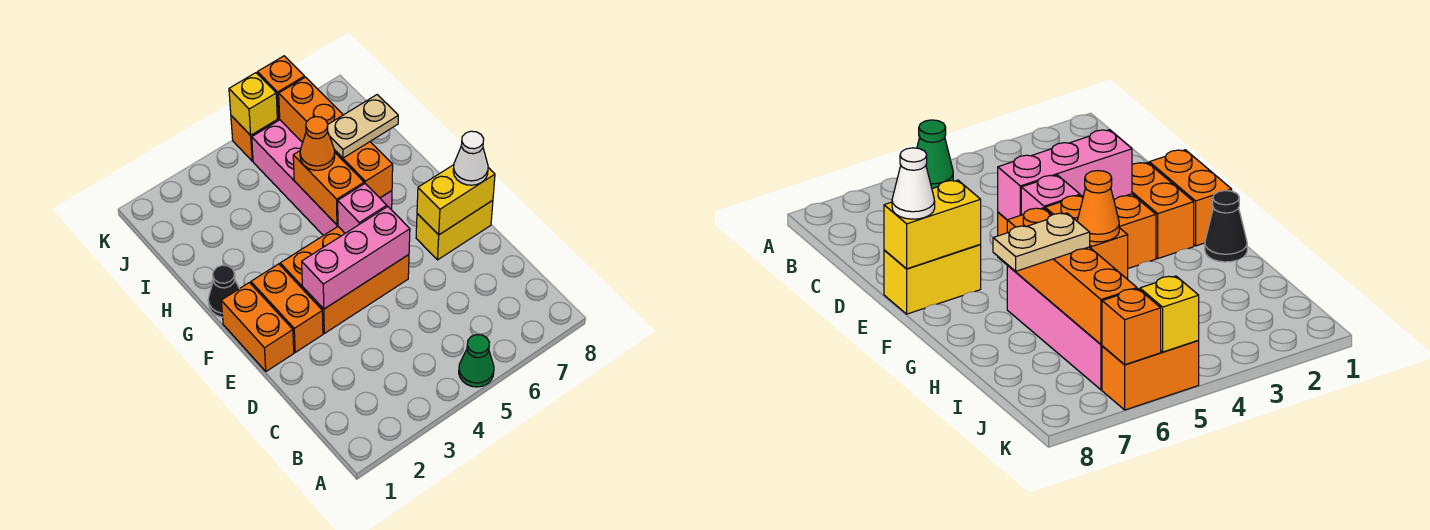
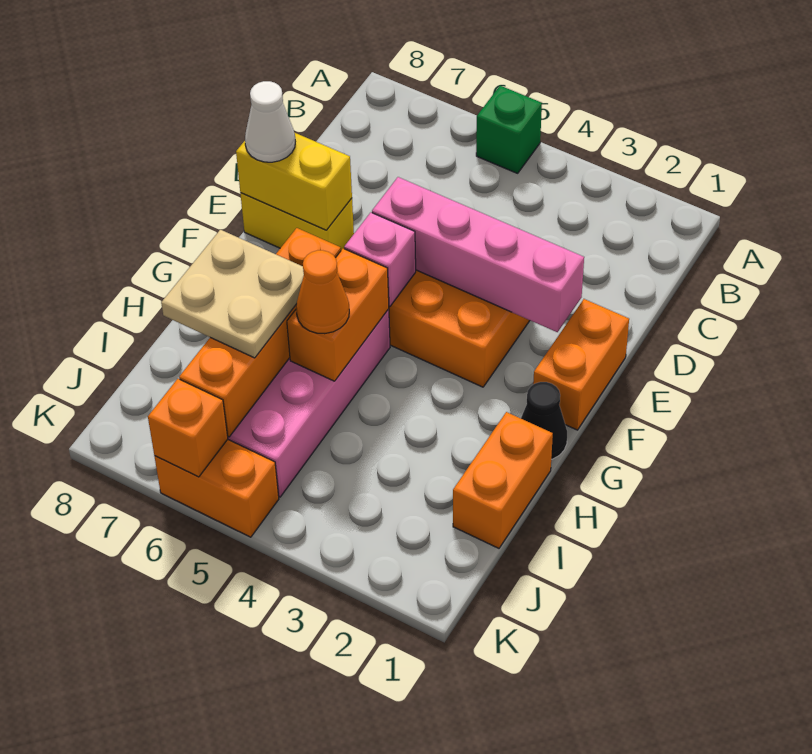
green 1x1 cone [459,335,494,387] -> green 1x1 brick [476,86,542,173]
orange 1x2 brick [251,264,323,352] -> orange 1x2 brick moved to [453,412,553,548]
pink 1x3 brick [302,207,410,309] -> pink 1x4 brick [372,177,584,332]
tan 1x2 plate [328,95,398,158] -> tan 2x2 plate [161,230,304,358]
yellow 1x1 brick [229,73,277,135] -> none

